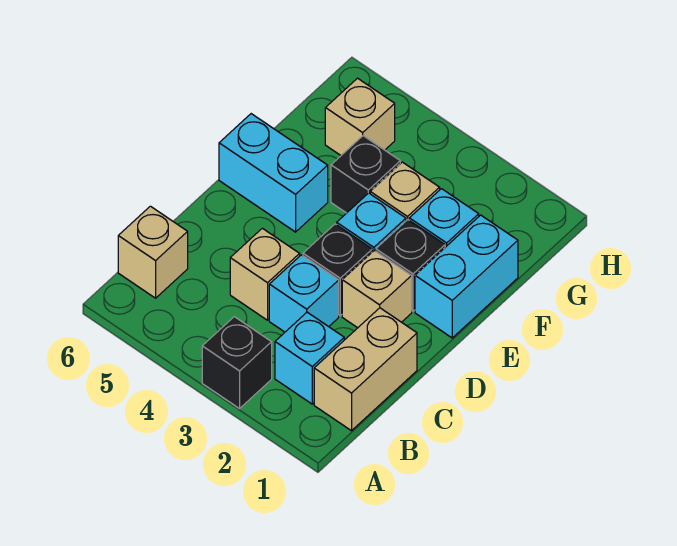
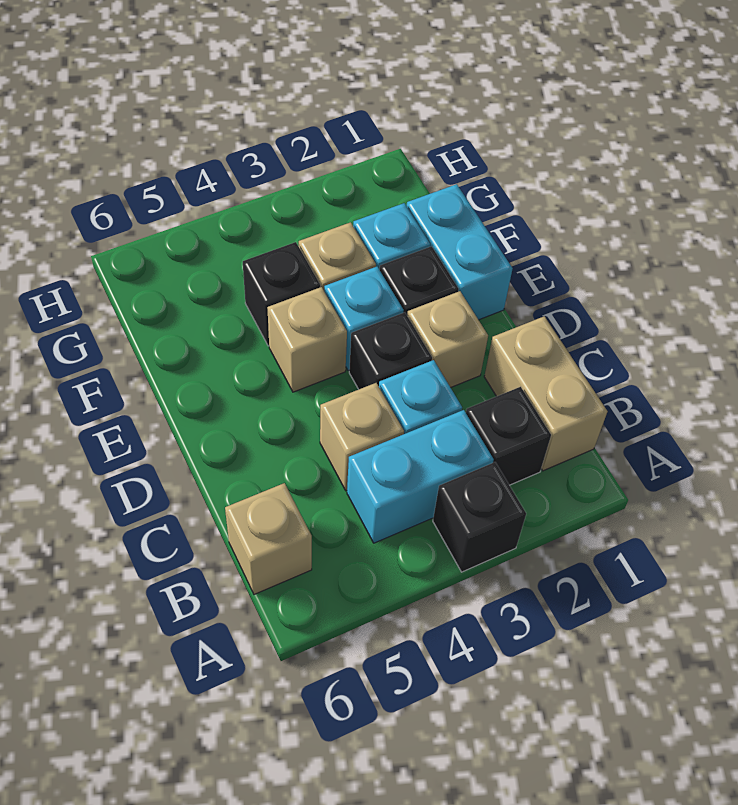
cyan 1x1 brick [275,312,344,404] -> black 1x1 brick [466,387,551,485]
cyan 1x2 brick [219,114,328,232] -> cyan 1x2 brick moved to [347,410,494,543]
tan 1x1 brick [325,78,395,155] -> tan 1x1 brick moved to [267,287,347,392]

